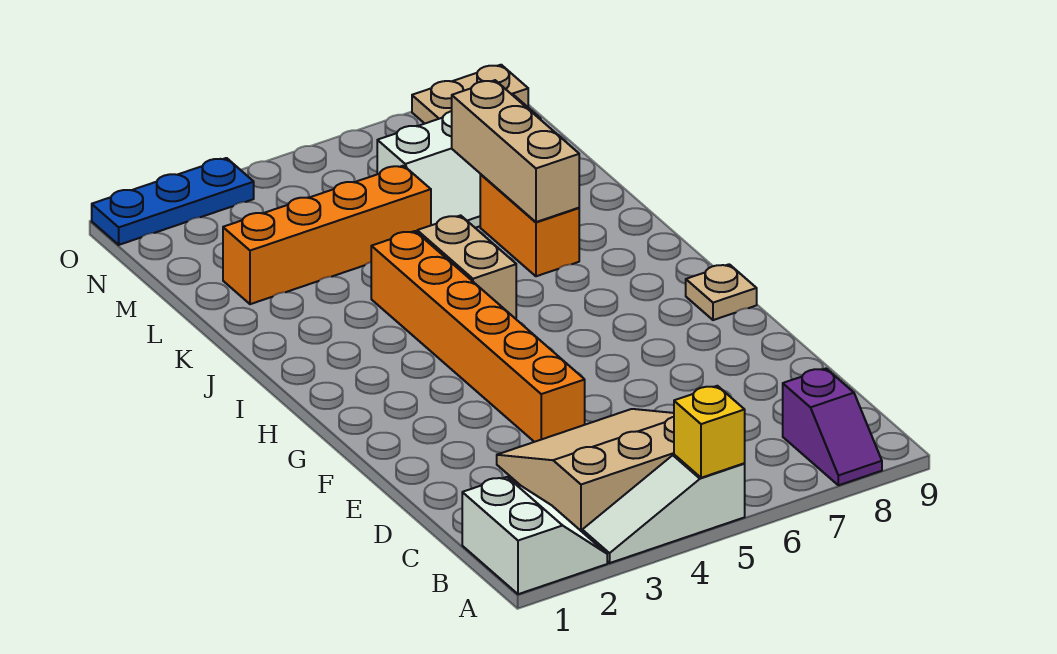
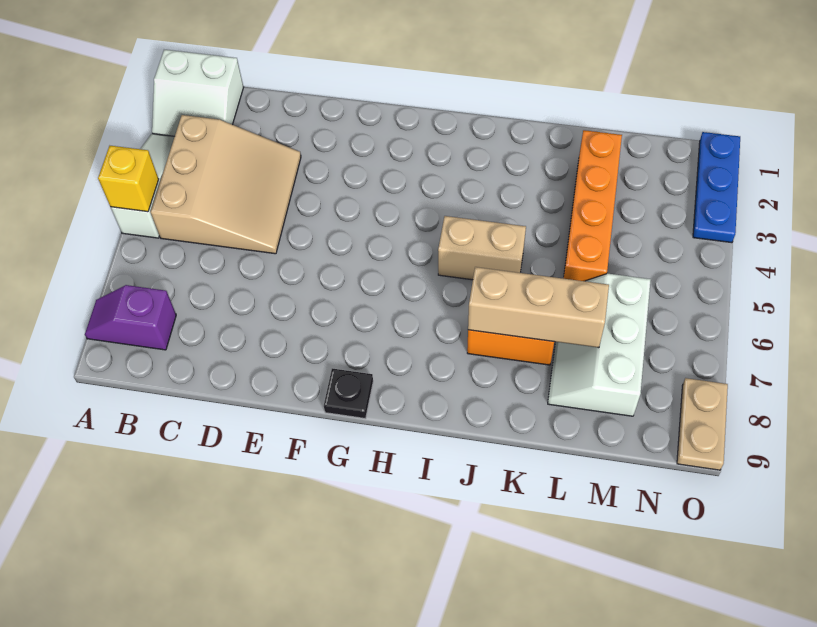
orange 1x6 brick [371,231,585,442] -> none
tan 1x1 plate [686,264,757,320] -> black 1x1 plate [324,368,373,419]

